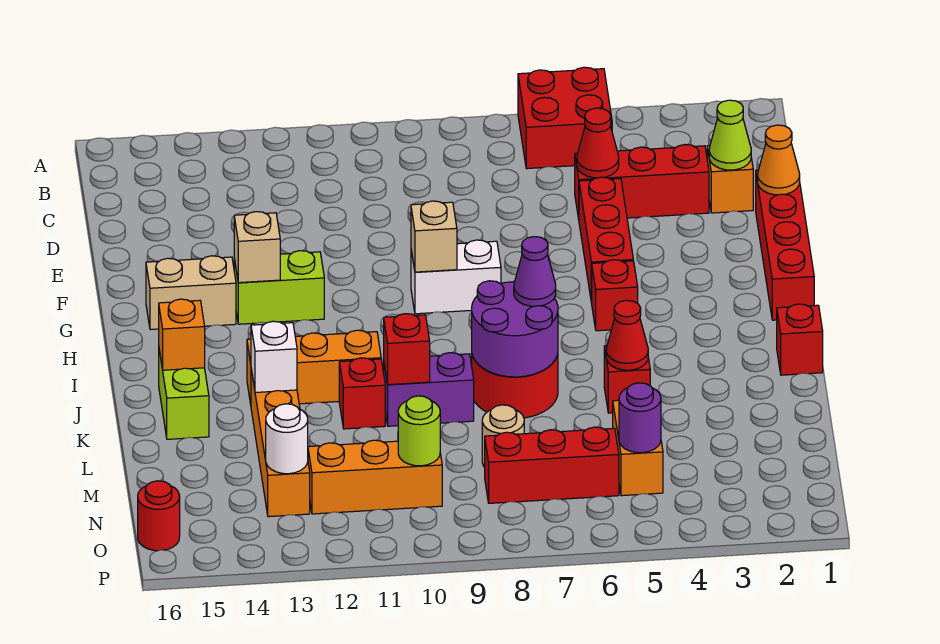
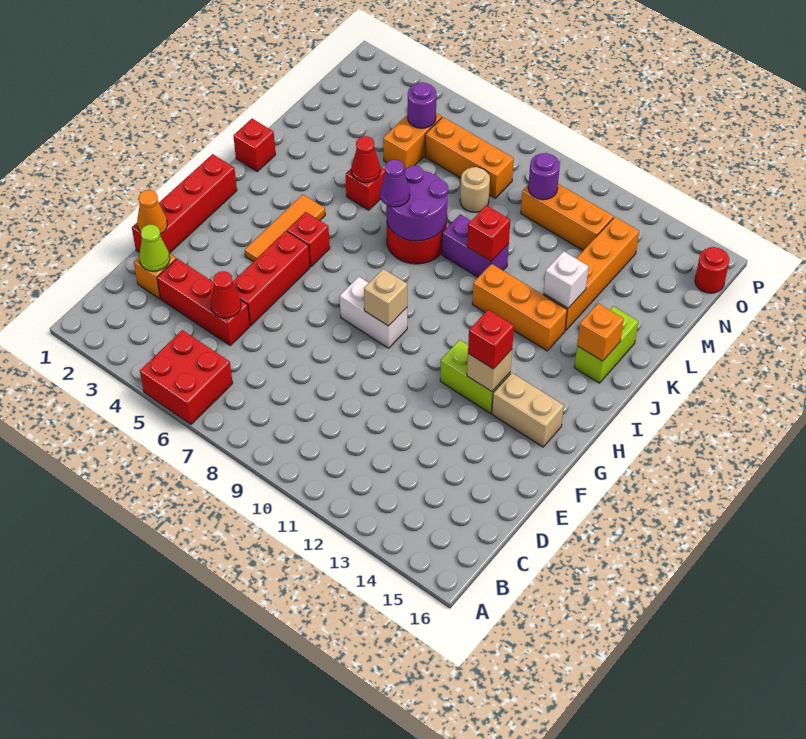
none -> orange 1x3 tile [245,194,325,262]
red 1x1 brick [339,358,385,429] -> red 1x1 brick moved to [468,310,514,369]
red 1x3 brick [485,427,619,503] -> orange 1x3 brick [425,117,514,198]
lime 1x1 round brick [398,396,440,466] -> purple 1x1 round brick [528,153,560,200]
white 1x1 round brick [266,404,308,474] -> none

